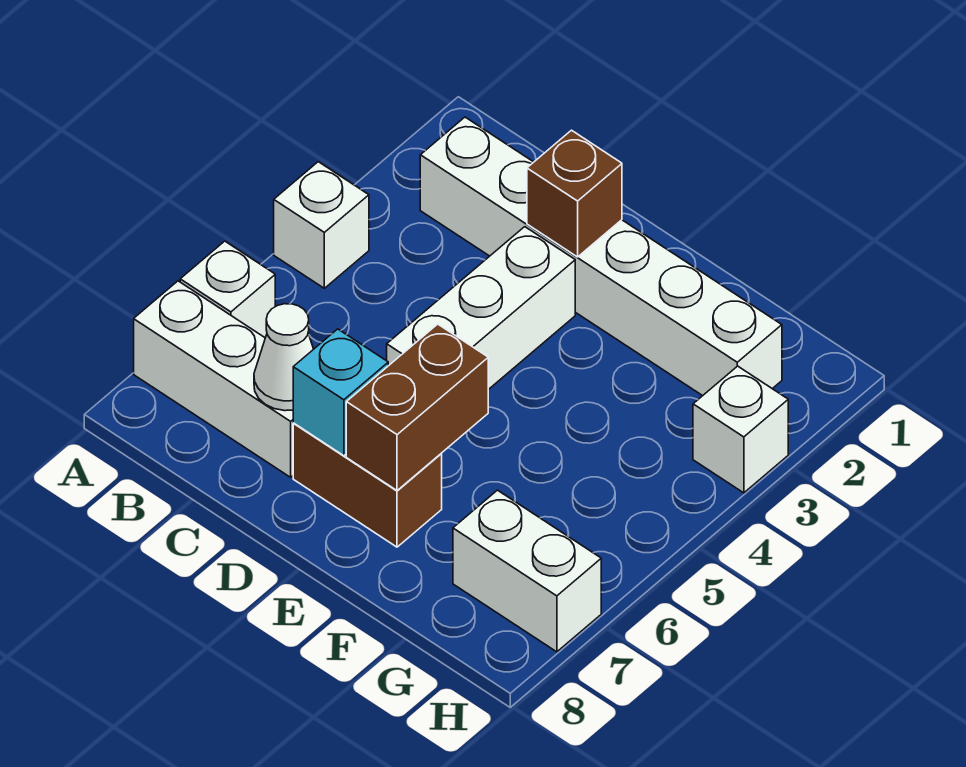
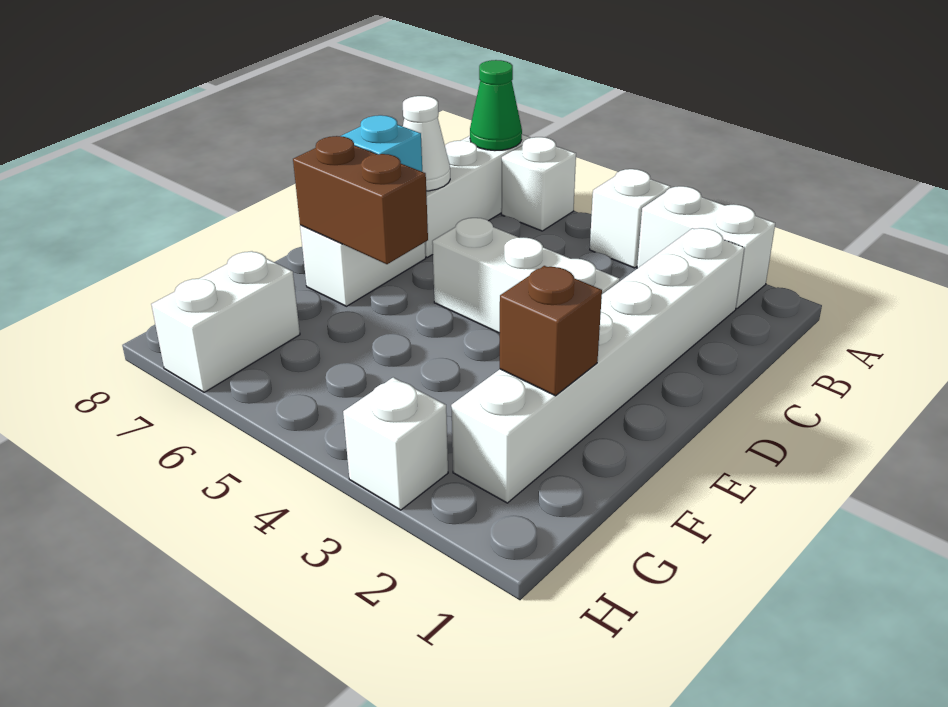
none -> white 1x2 brick [637,186,775,309]
none -> green 1x1 cone [470,60,522,151]
brown 1x1 brick [527,130,622,257] -> brown 1x1 brick moved to [500,266,602,396]
brown 1x2 brick [293,423,442,547] -> white 1x2 brick [300,225,426,306]

